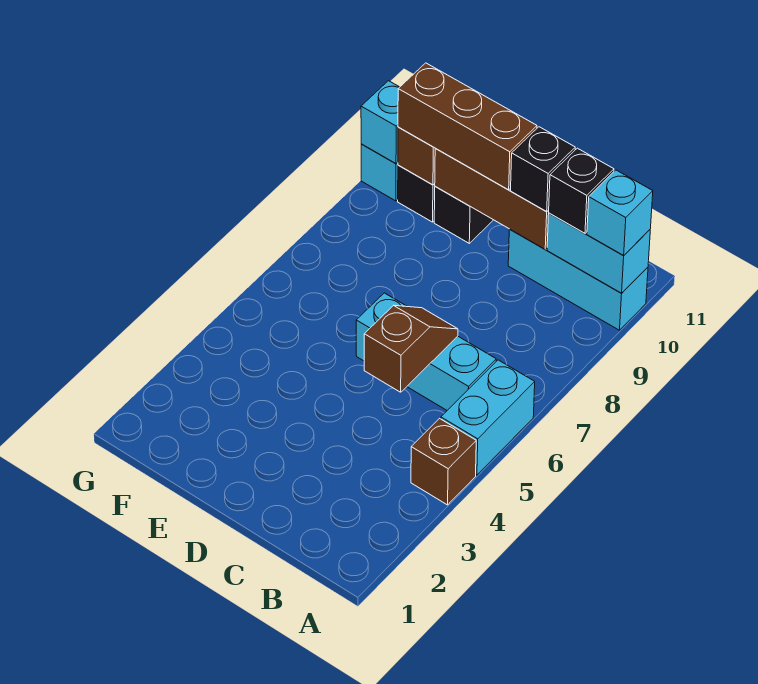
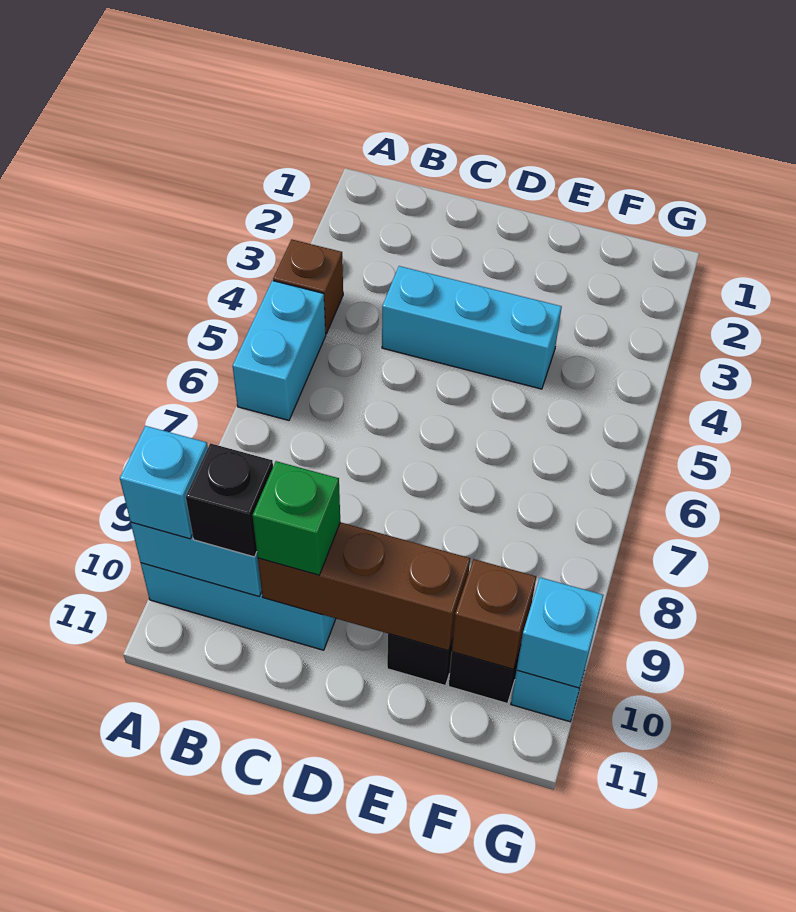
cyan 1x3 brick [356,293,496,410] -> cyan 1x3 brick moved to [382,266,562,389]
brown 1x2 slope [364,305,458,392] -> none
black 1x1 brick [511,127,575,212] -> green 1x1 brick [253,461,340,575]
brown 1x3 brick [398,63,537,190] -> none

